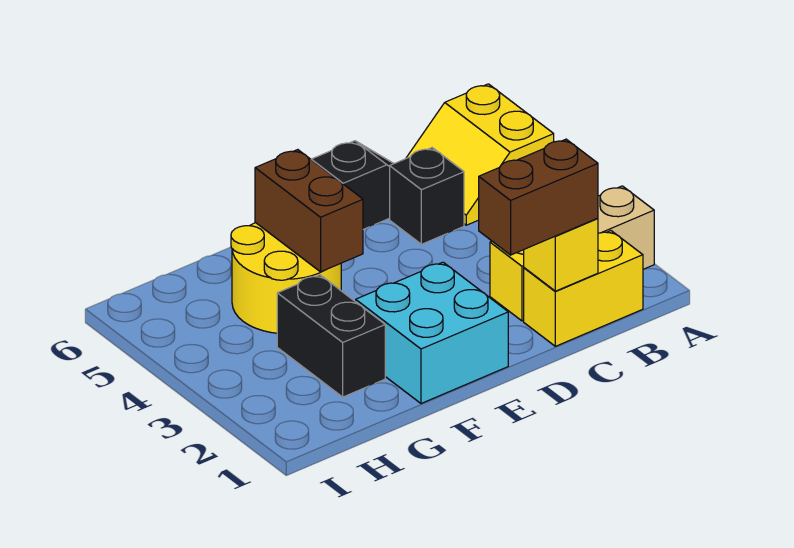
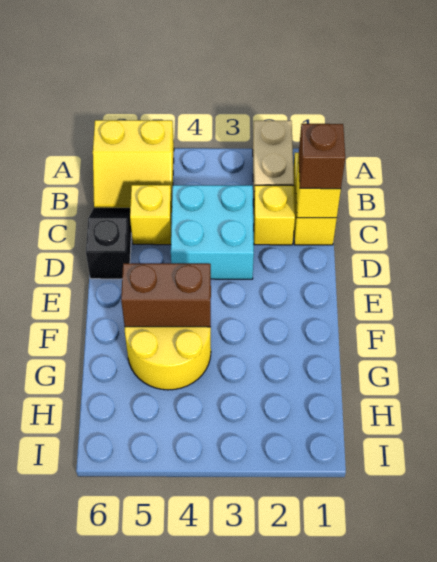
brown 1x2 brick [479,139,598,255] -> brown 1x1 brick [299,124,345,189]
black 1x1 brick [390,148,464,244] -> yellow 1x1 brick [130,185,172,245]
cyan 2x2 brick [356,262,508,404] -> cyan 2x2 brick moved to [171,185,254,279]
black 1x2 brick [277,275,385,397] -> none

